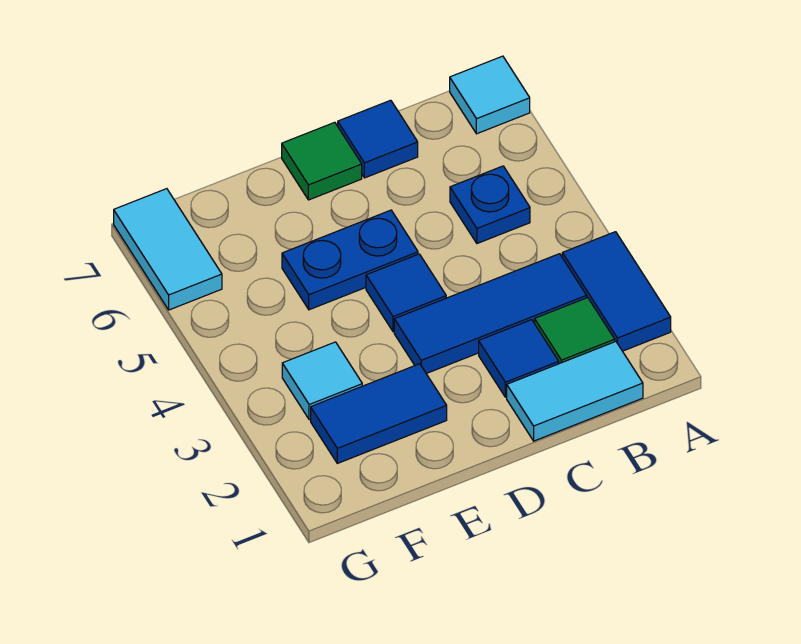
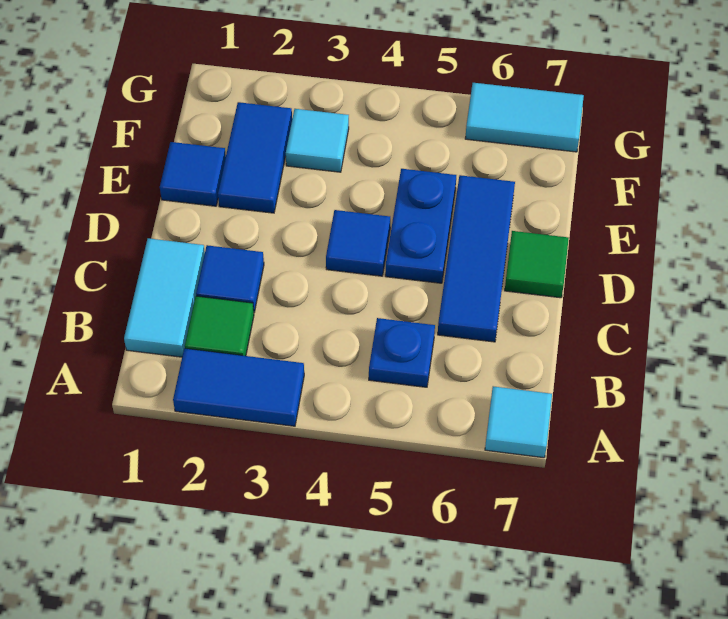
blue 1x3 tile [394,254,587,374] -> blue 1x3 tile moved to [438,175,515,342]
blue 1x1 tile [338,100,418,178] -> blue 1x1 tile moved to [160,142,226,206]

